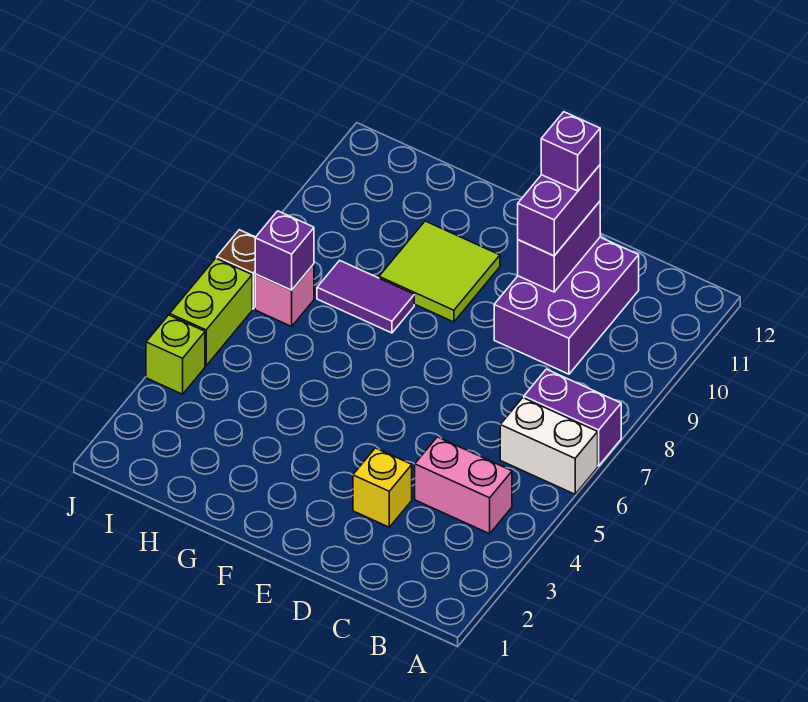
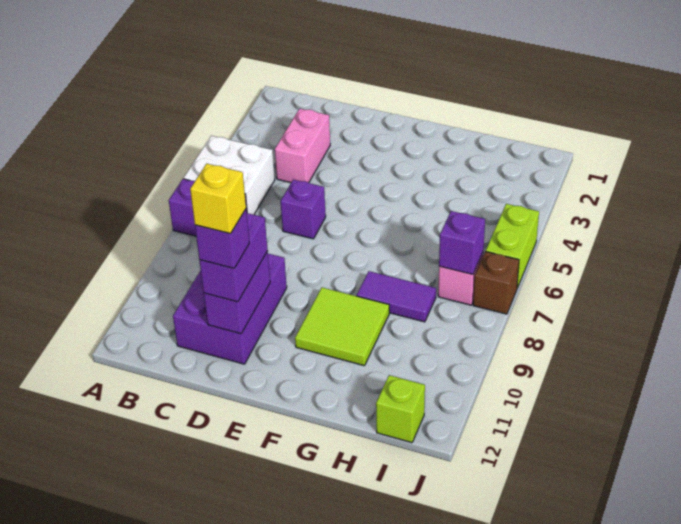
white 1x2 brick [500,398,598,494] -> white 2x2 brick [184,136,275,215]
pink 1x2 brick [415,437,512,534] -> pink 1x2 brick turned to [275,109,330,183]
yellow 1x1 brick [353,448,412,527] -> yellow 1x1 brick moved to [190,164,246,234]
none -> purple 1x1 brick [281,180,326,239]
lime 1x1 brick [146,315,205,394] -> lime 1x1 brick moved to [376,375,425,443]

